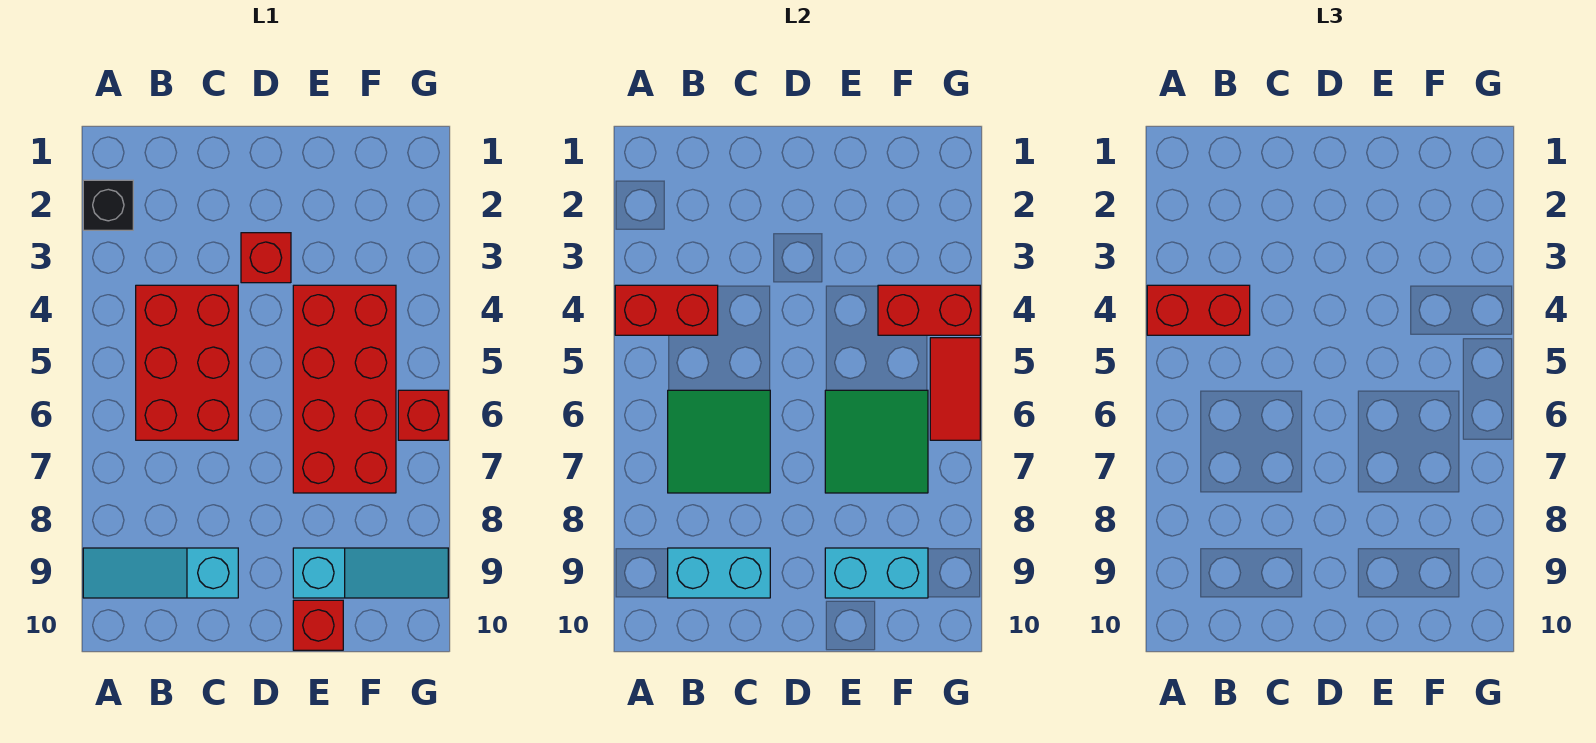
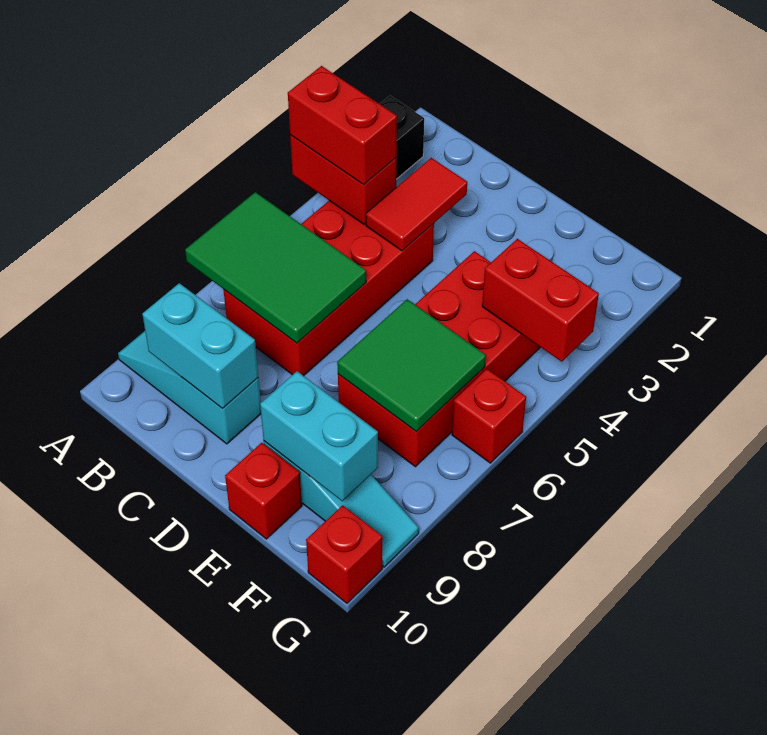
red 2x3 brick [136,285,238,440] -> red 2x4 brick [223,201,434,376]
green 2x2 tile [668,390,770,493] -> green 2x3 tile [185,192,366,343]
red 1x1 brick [241,233,291,283] -> red 1x1 brick moved to [306,505,382,603]
red 1x2 tile [930,338,980,440] -> red 1x2 tile moved to [366,158,467,251]

